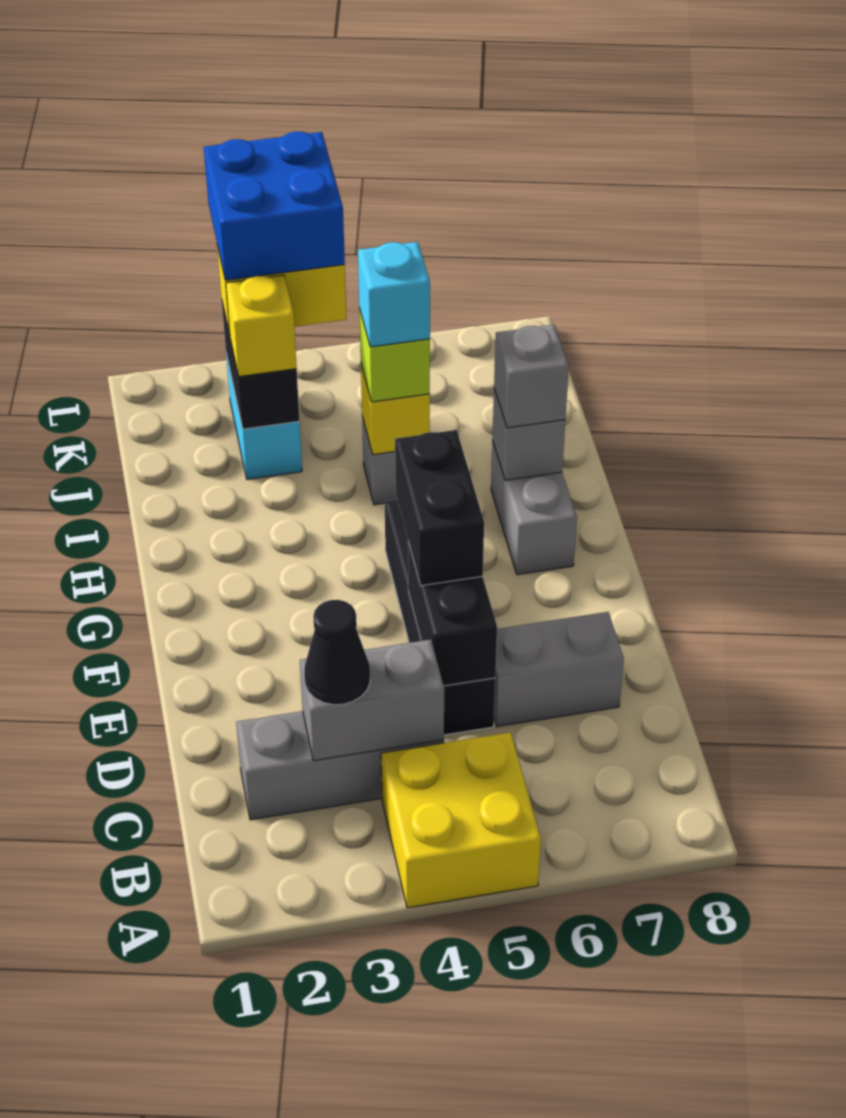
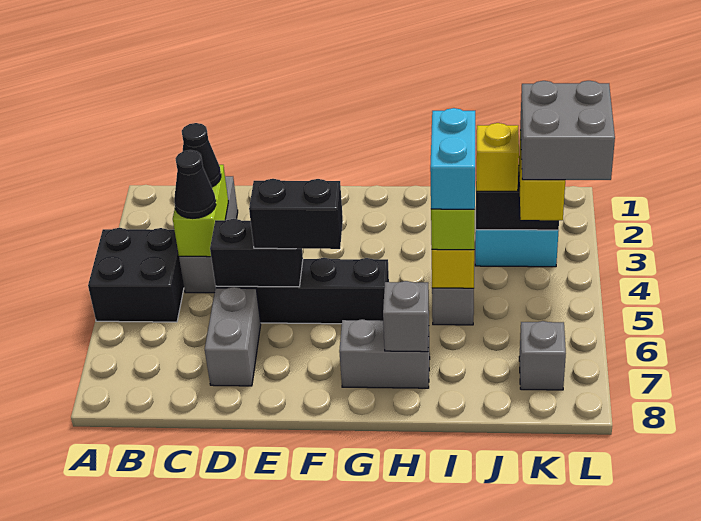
yellow 2x2 brick [381,732,541,908] -> black 2x2 brick [88,228,184,322]
grey 1x2 brick [300,640,444,761] -> lime 1x2 brick [173,165,228,257]
none -> black 1x1 cone [174,150,216,218]
grey 1x1 brick [494,325,569,428] -> grey 1x1 brick moved to [519,321,566,390]
cyan 1x1 brick [358,242,430,347] -> cyan 1x2 brick [430,108,475,209]
blue 2x2 brick [204,132,345,280] -> grey 2x2 brick [520,81,615,180]

